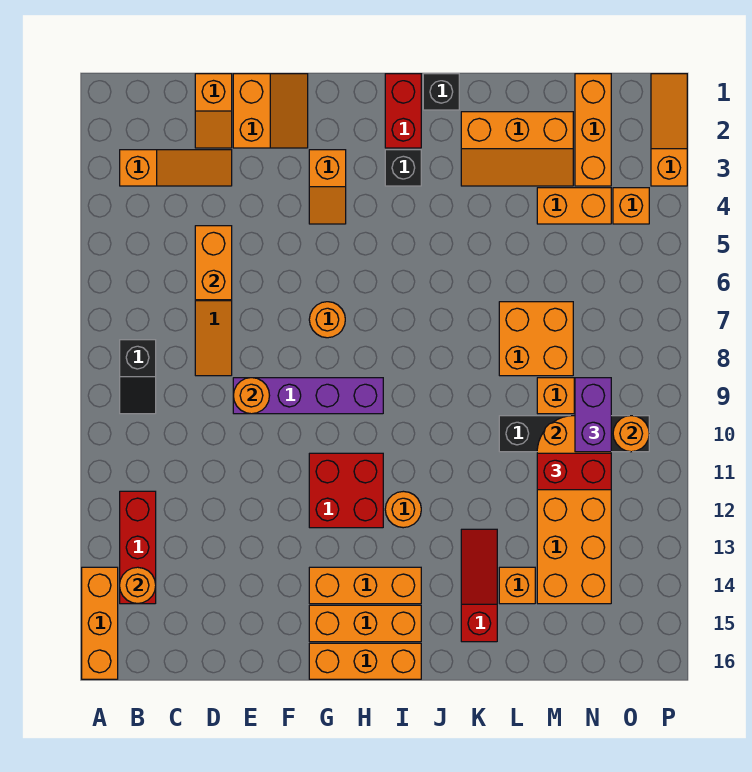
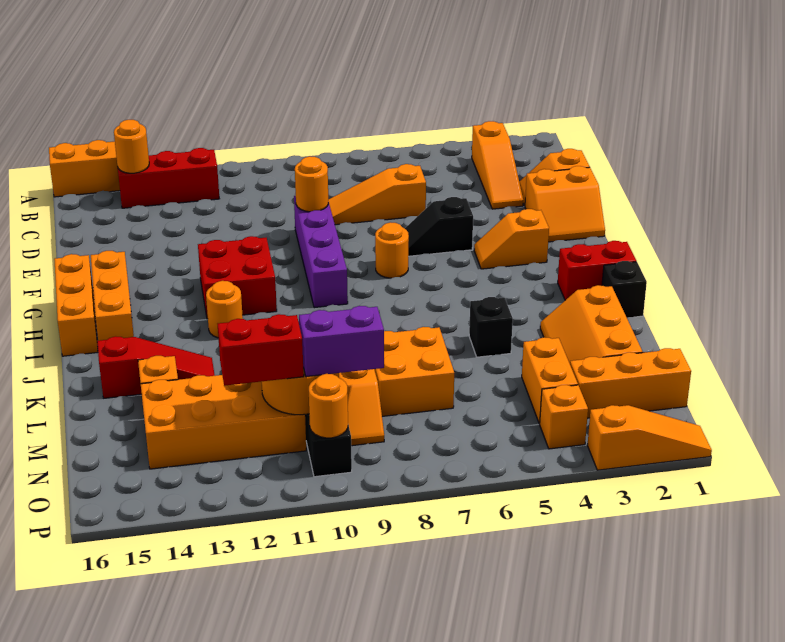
black 1x2 slope [120,340,156,414] -> black 1x2 slope moved to [405,197,473,256]
orange 1x2 brick [195,226,232,300] -> none
orange 1x3 brick [309,567,421,604] -> none
black 1x1 brick [385,150,421,186] -> black 1x1 brick moved to [469,297,513,357]
red 1x2 brick [537,453,611,490] -> red 1x2 brick turned to [218,314,304,386]

